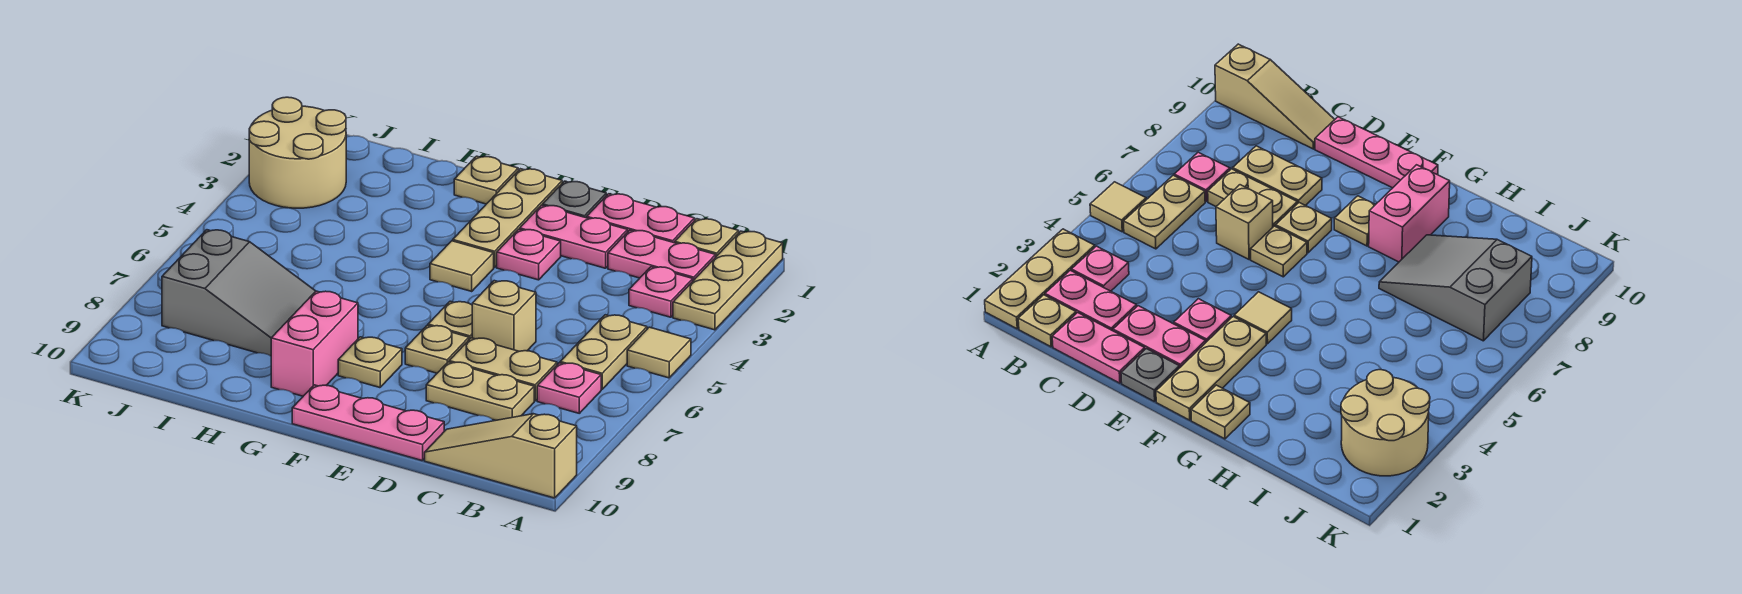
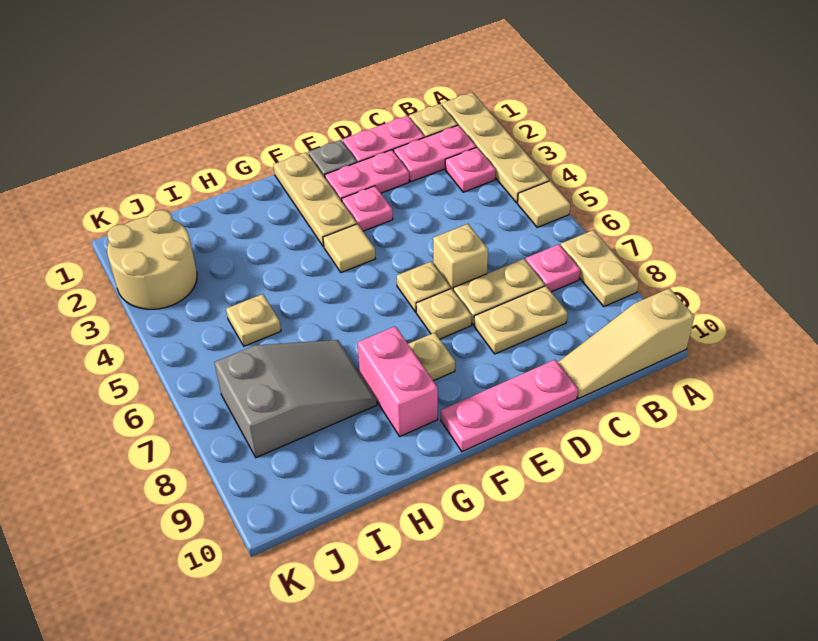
tan 1x3 plate [673,231,783,330] -> tan 1x4 plate [442,92,549,203]
tan 1x2 plate [560,315,647,389] -> tan 1x2 plate moved to [561,230,639,307]
tan 1x1 plate [454,156,518,204] -> tan 1x1 plate moved to [226,294,281,346]

